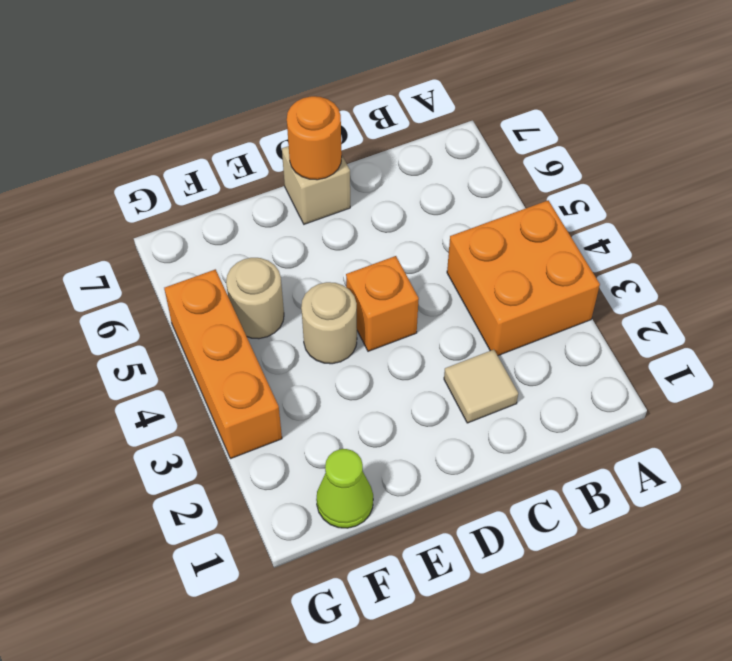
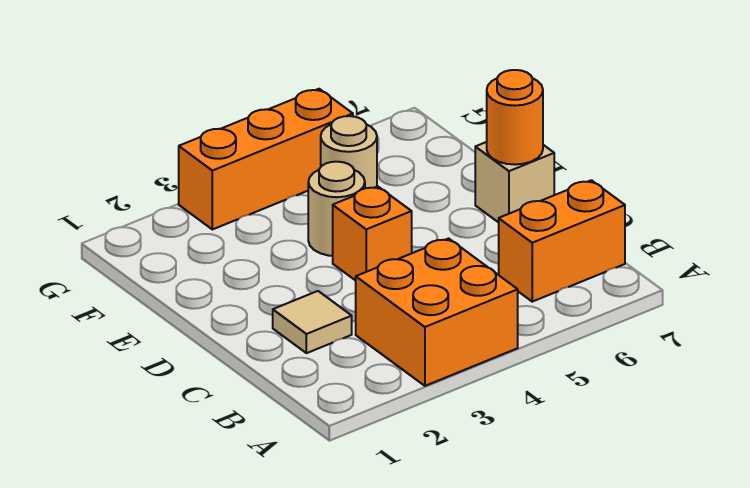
none -> orange 1x2 brick [499,180,625,302]
lime 1x1 cone [316,449,373,528] -> none

